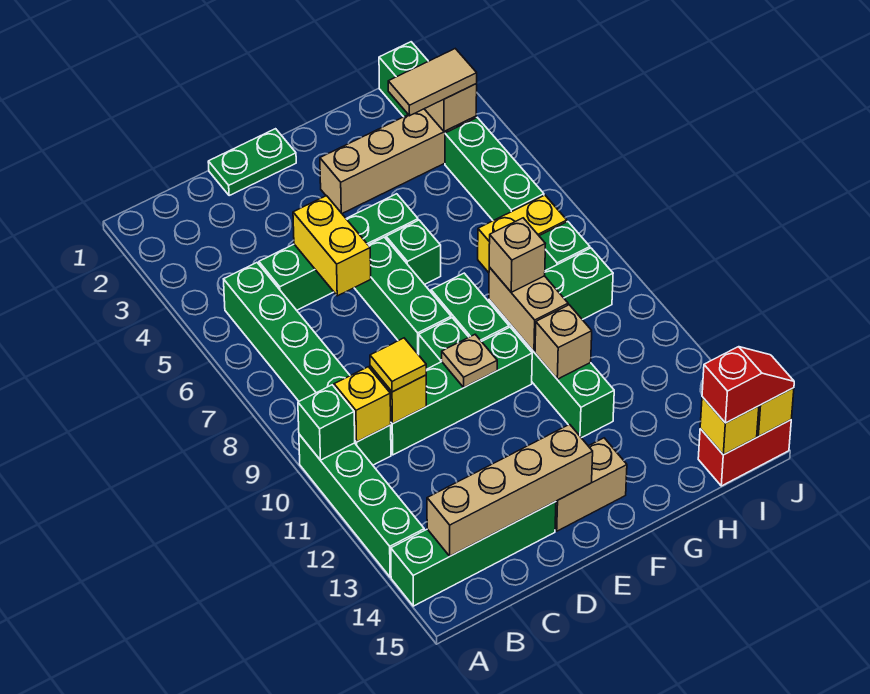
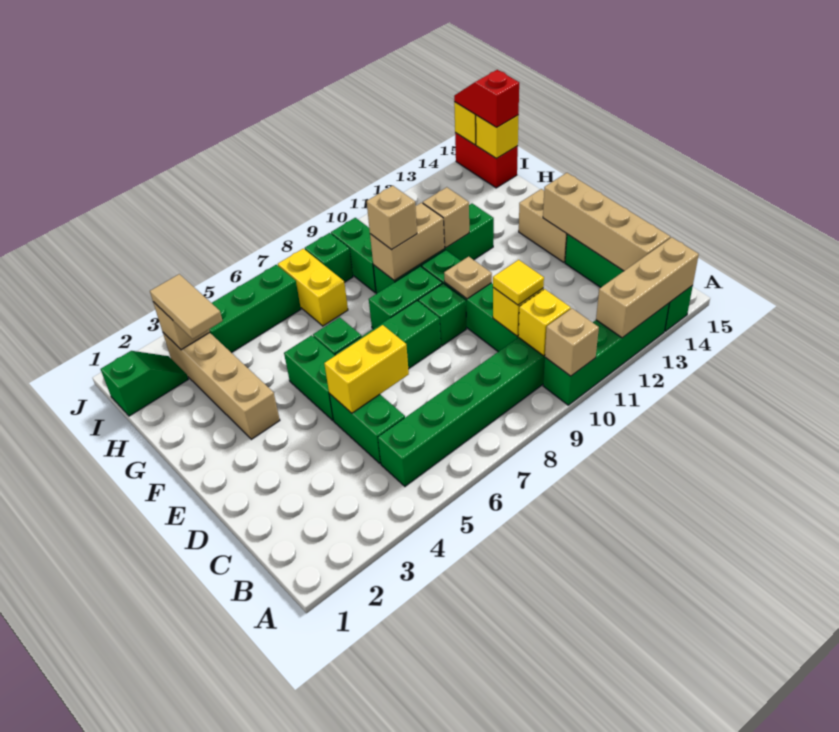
green 1x1 brick [298,385,355,460] -> tan 1x1 brick [545,308,599,376]
none -> tan 1x3 brick [596,237,699,338]
green 1x2 plate [208,129,296,196] -> none

